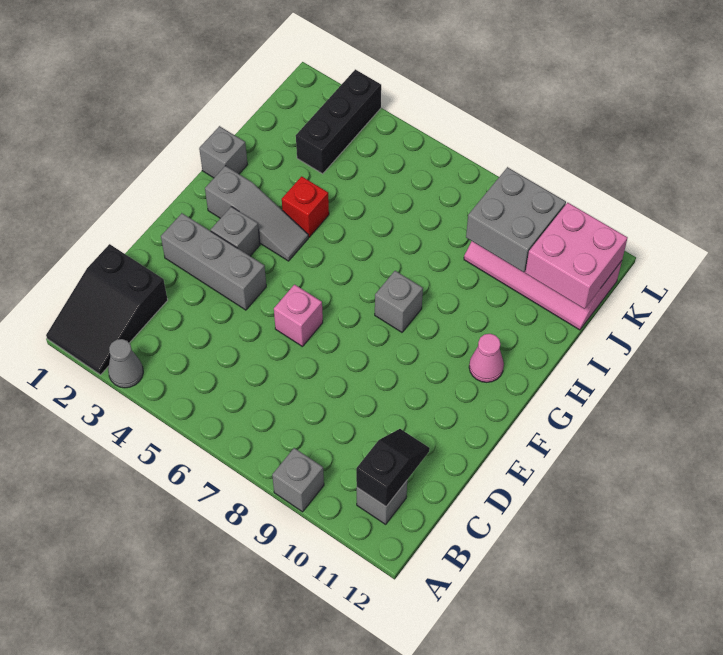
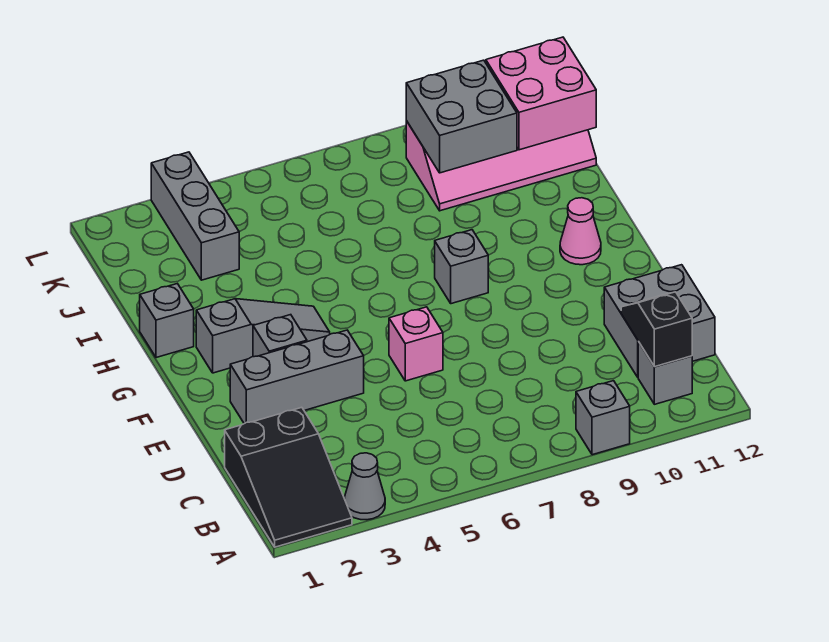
none -> grey 2x2 brick [604,265,715,377]
red 1x1 brick [282,176,329,237] -> none
black 1x3 brick [296,69,381,174] -> grey 1x3 brick [151,152,239,280]

